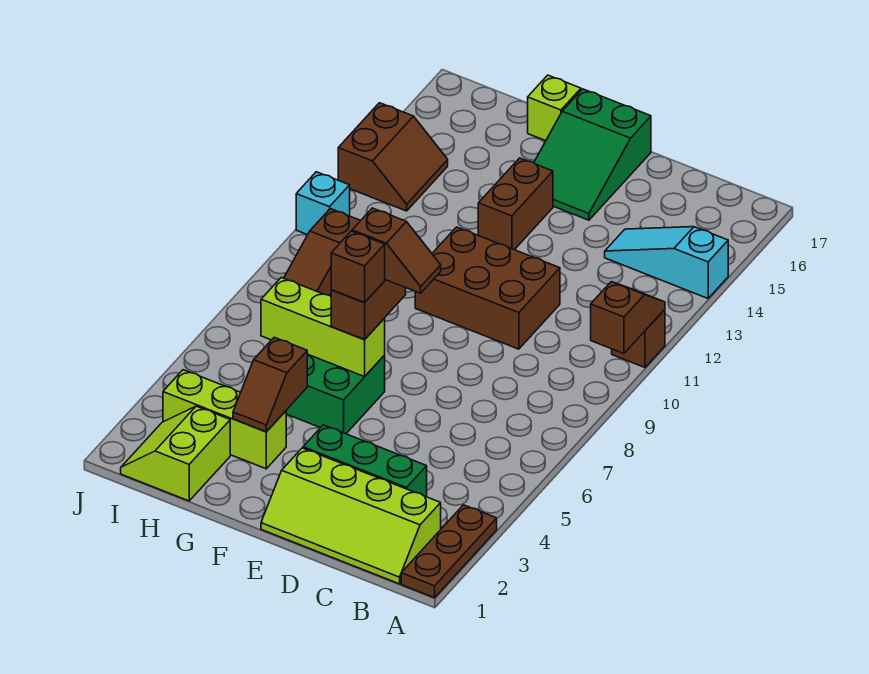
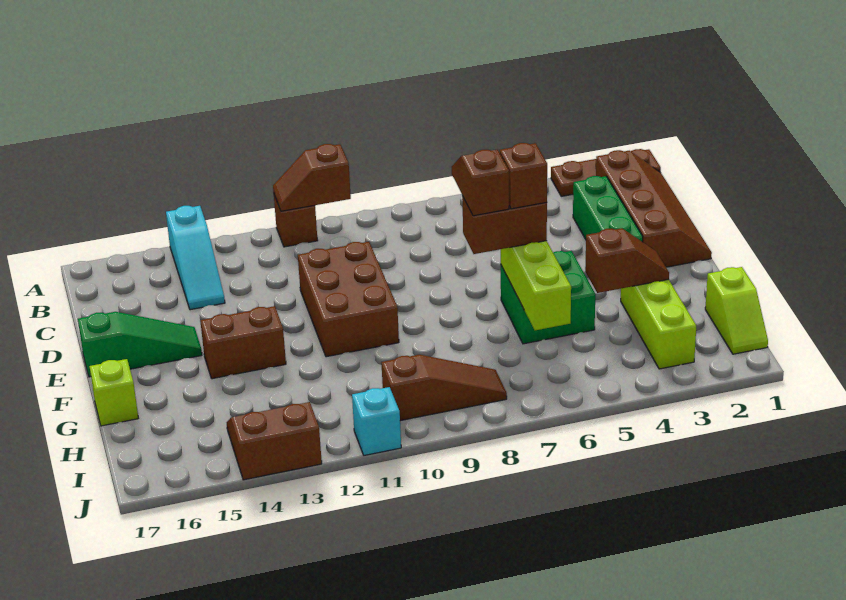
lime 2x4 slope [261,448,441,584] -> brown 2x4 slope [596,150,712,267]
green 2x3 slope [534,89,651,220] -> green 1x3 slope [78,312,202,377]
lime 2x2 slope [121,406,230,501] -> lime 1x2 slope [705,267,768,354]

